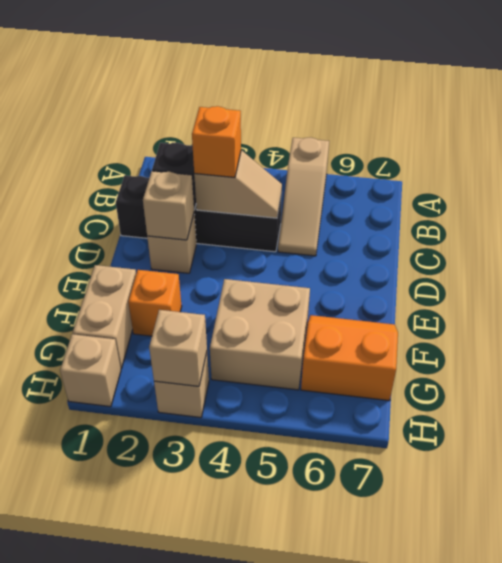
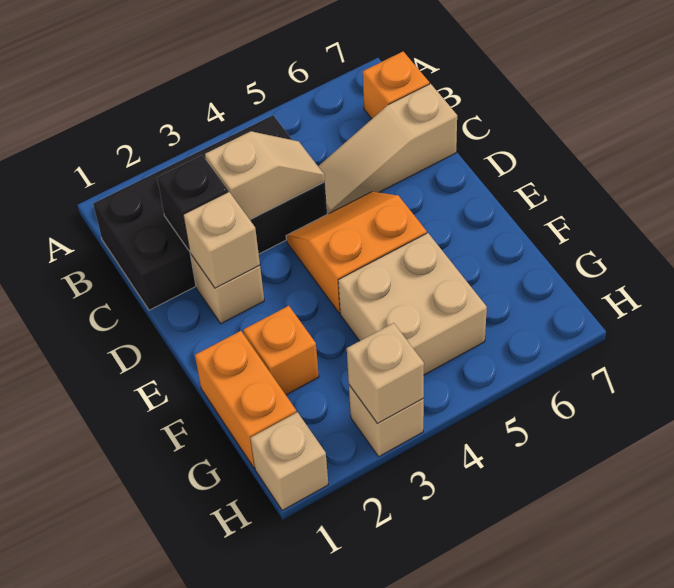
tan 1x3 slope [278,138,329,256] -> tan 1x3 slope turned to [318,84,457,214]
black 1x4 brick [116,176,282,252] -> black 2x4 brick [93,115,327,310]
orange 1x1 brick [192,106,241,177] -> orange 1x1 brick moved to [363,52,429,119]
tan 1x2 brick [73,265,136,369] -> orange 1x2 brick [195,331,296,468]
orange 2x2 slope [301,315,398,401] -> orange 2x2 slope moved to [286,192,427,313]

